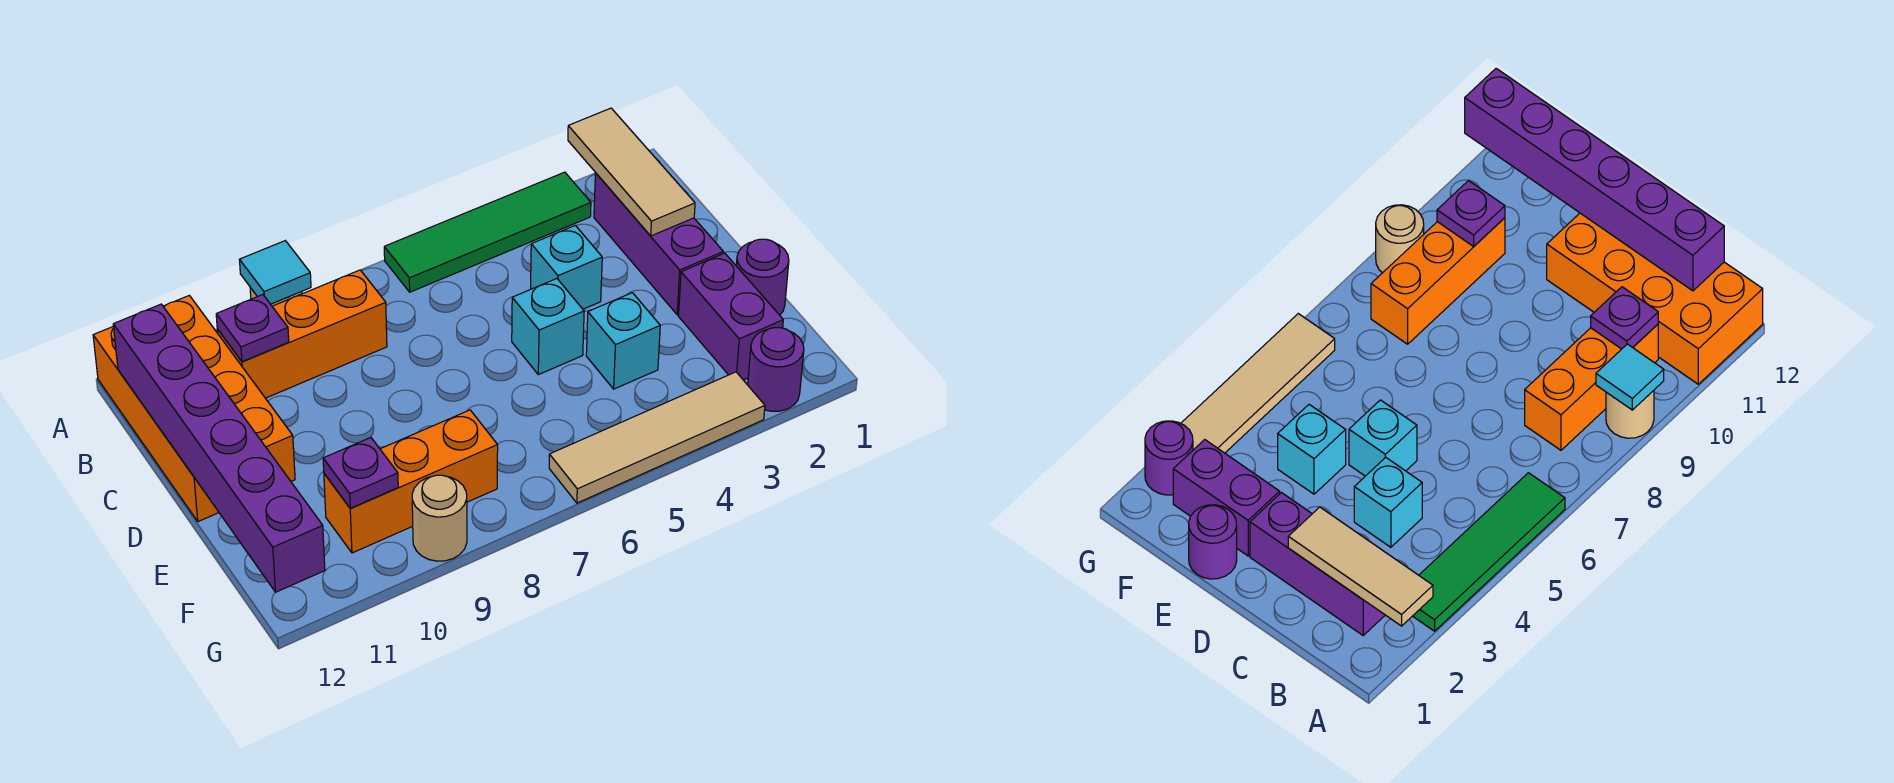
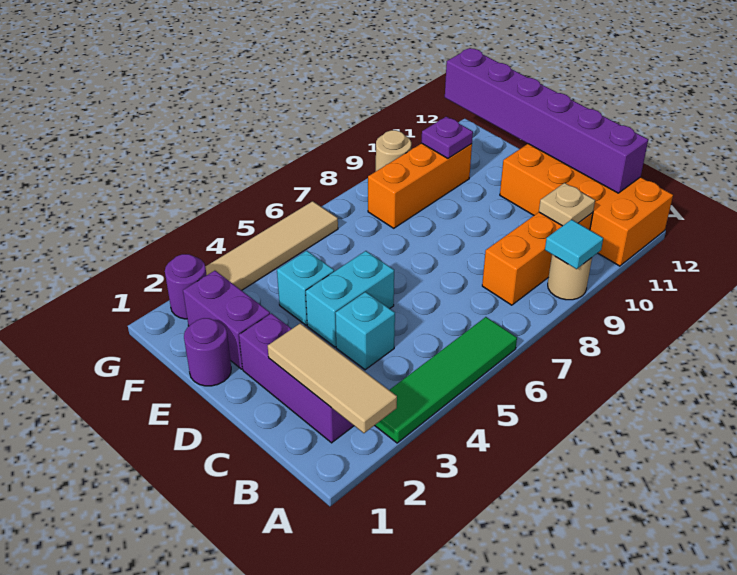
purple 1x1 plate [216,295,289,362] -> tan 1x1 plate [539,183,595,226]
cyan 1x1 brick [512,279,584,375] -> cyan 1x2 brick [306,251,394,347]

